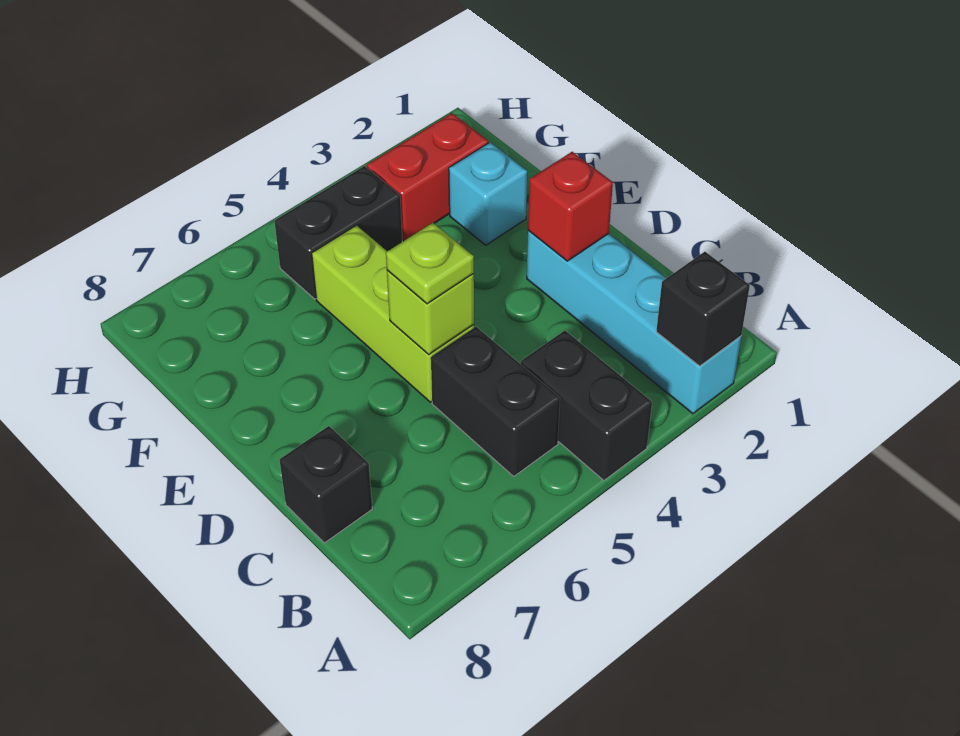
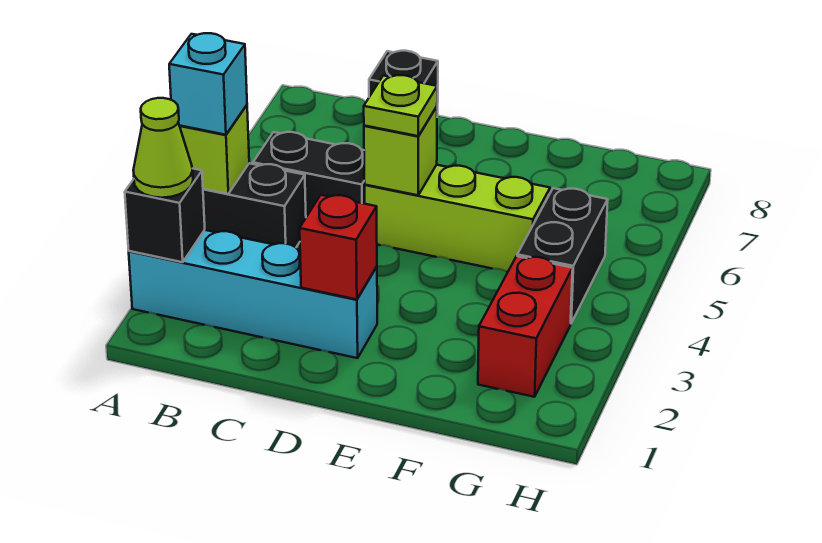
none -> lime 1x1 cone [133,98,193,198]
none -> lime 1x1 brick [179,105,249,194]
cyan 1x1 brick [449,142,527,245] -> cyan 1x1 brick moved to [169,33,247,135]

